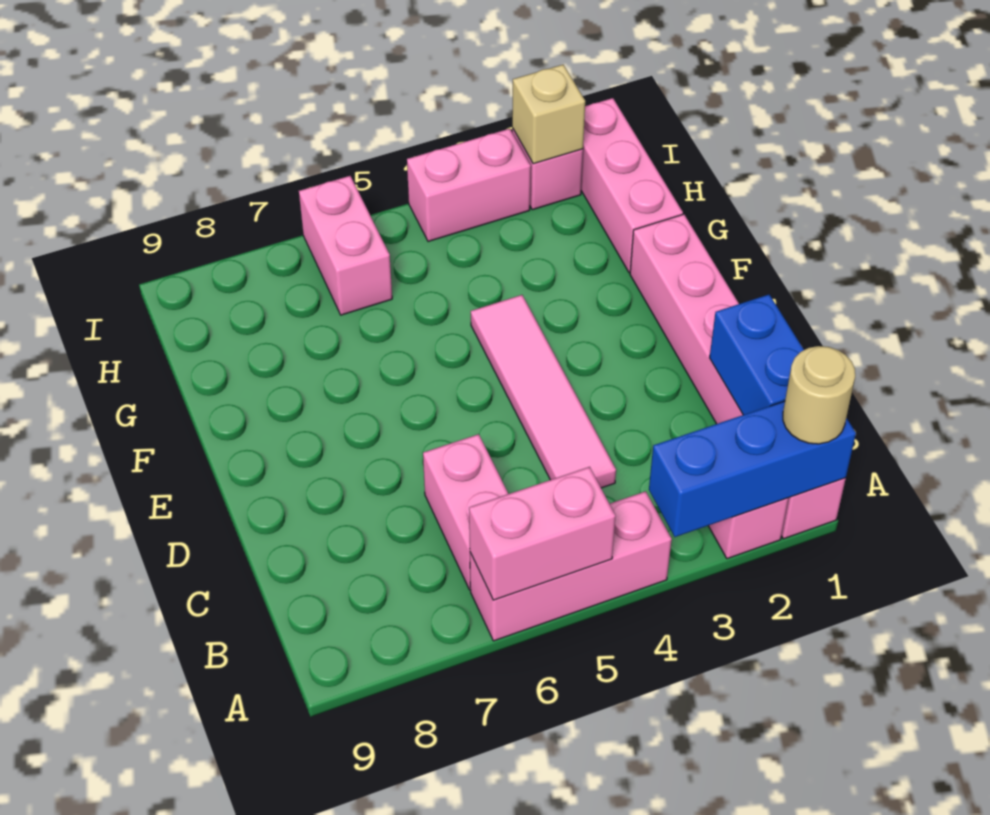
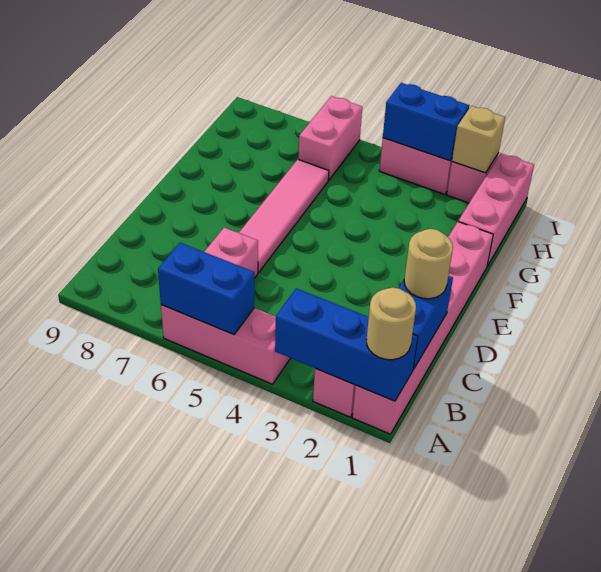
pink 1x2 brick [469,467,616,600] -> blue 1x2 brick [158,243,254,335]
none -> tan 1x1 round brick [404,229,453,299]
pink 1x4 tile [471,295,616,488] -> pink 1x4 tile moved to [239,159,329,273]
none -> blue 1x2 brick [383,83,469,161]

